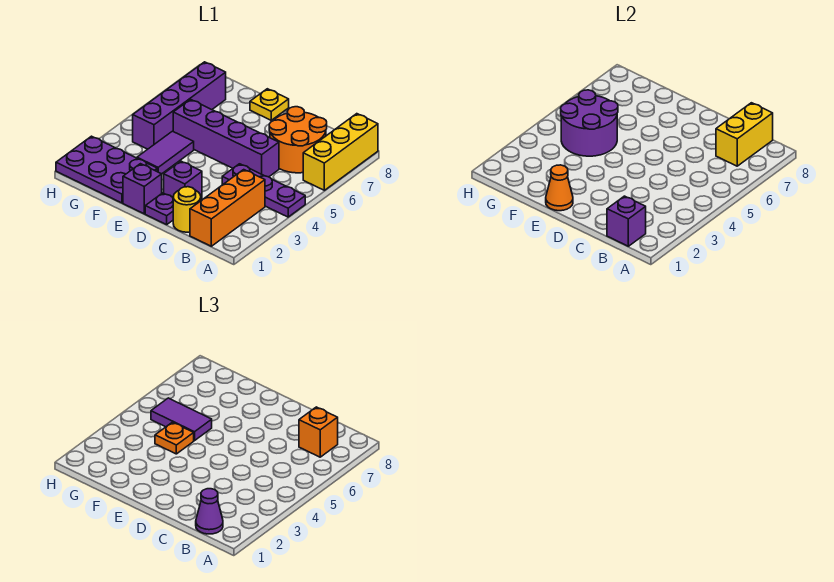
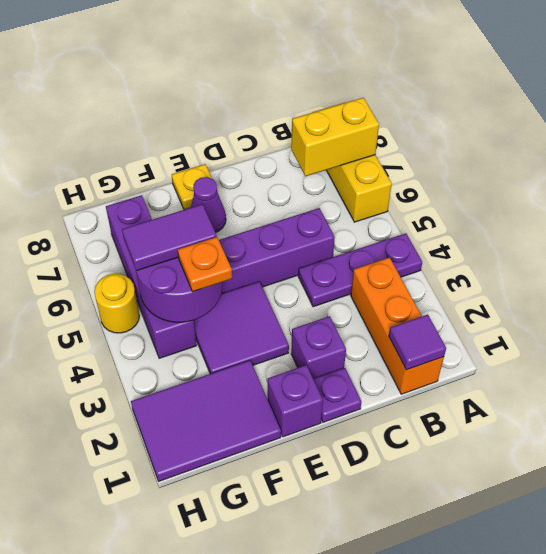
purple 1x1 brick [607,196,646,246] -> purple 1x1 tile [389,315,446,370]
purple 1x1 cone [196,489,223,534] -> purple 1x1 cone moved to [191,177,226,233]
orange 2x2 round brick [269,107,327,173] -> none
yellow 1x2 brick [716,103,773,166] -> yellow 1x2 brick turned to [291,98,379,176]
orange 1x1 brick [299,407,338,457] -> none
yellow 1x1 round brick [173,187,201,232] -> yellow 1x1 round brick moved to [94,274,139,333]
orange 1x1 cone [546,165,573,211] -> none
purple 2x3 plate [56,136,157,203] -> purple 2x3 tile [131,361,281,481]
purple 1x2 tile [137,131,194,174] -> purple 2x2 tile [193,282,289,374]

